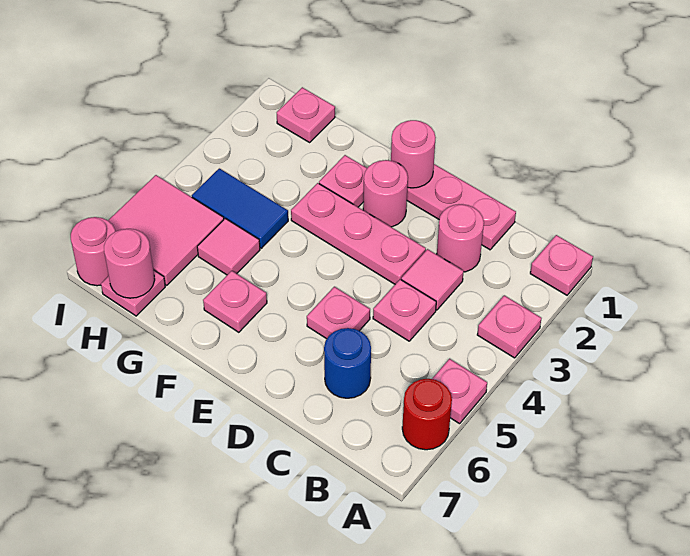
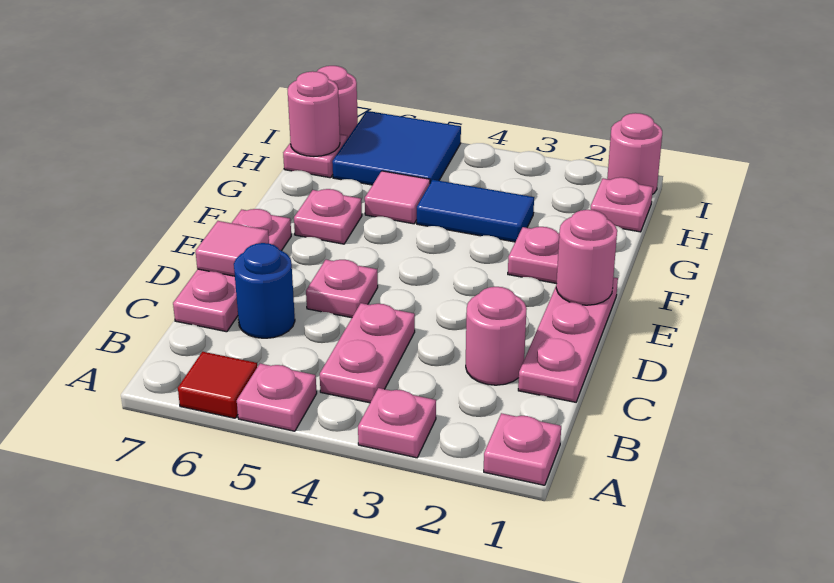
red 1x1 round brick [402,379,452,450] -> red 1x1 tile [178,352,257,418]
pink 1x1 tile [401,249,464,310] -> pink 1x1 tile moved to [196,221,269,276]
pink 1x1 plate [373,279,436,341] -> pink 1x2 plate [320,303,415,403]
pink 1x3 plate [291,183,426,284] -> pink 1x3 plate moved to [173,209,291,332]
pink 1x1 round brick [363,160,408,227] -> pink 1x1 round brick moved to [607,113,662,194]
blue 1x2 tile [192,168,288,248] -> blue 1x2 tile turned to [417,180,534,242]
pink 2x2 tile [108,175,224,285] -> blue 2x2 tile [332,111,461,185]

